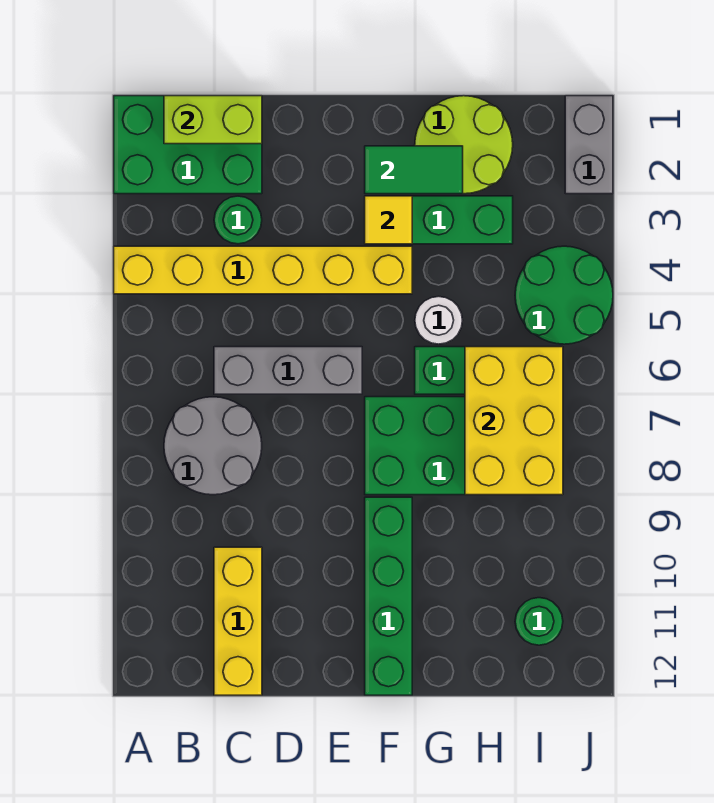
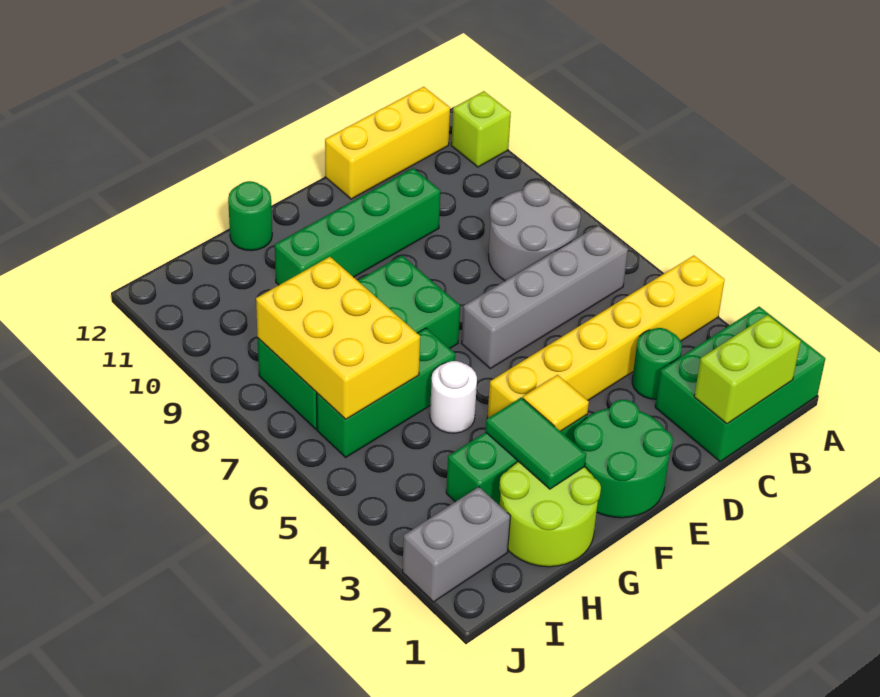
none -> lime 1x1 brick [451,91,511,167]
grey 1x3 brick [214,347,362,394] -> grey 1x4 brick [461,226,628,368]
yellow 1x3 brick [214,547,262,695] -> yellow 1x3 brick turned to [325,87,450,199]
green 1x2 tile [365,146,463,194] -> green 1x2 tile turned to [485,398,586,489]
green 1x4 brick [365,497,412,695] -> green 1x4 brick turned to [275,168,440,285]
green 2x2 round brick [515,246,613,344] -> green 2x2 round brick moved to [573,400,673,518]
green 1x1 round brick [515,598,563,645] -> green 1x1 round brick moved to [228,181,272,251]
grey 1x2 brick [565,96,613,194] -> grey 1x2 brick turned to [403,487,510,602]

